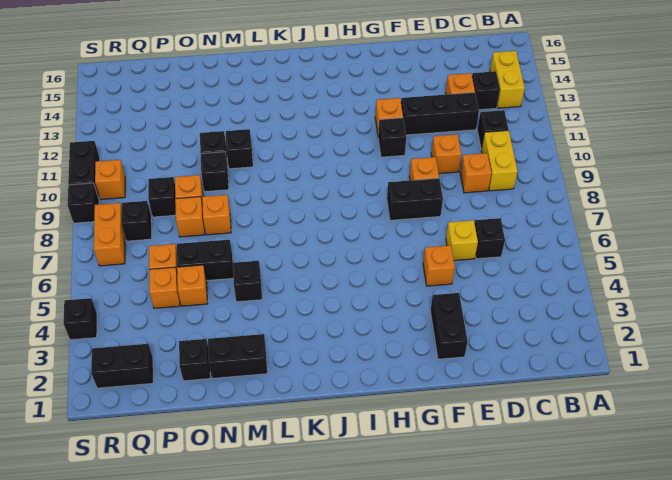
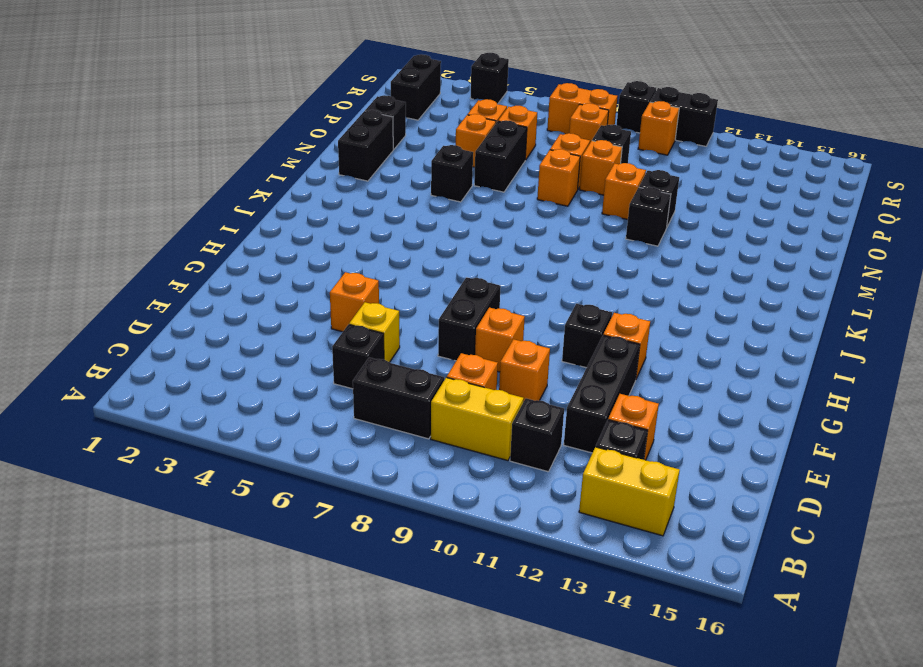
black 1x2 brick [430,293,468,359] -> black 1x2 brick moved to [353,358,444,439]
black 1x1 brick [201,152,229,192] -> orange 1x1 brick [602,163,646,220]
black 1x1 brick [121,201,152,241] -> orange 1x1 brick [569,103,609,142]

